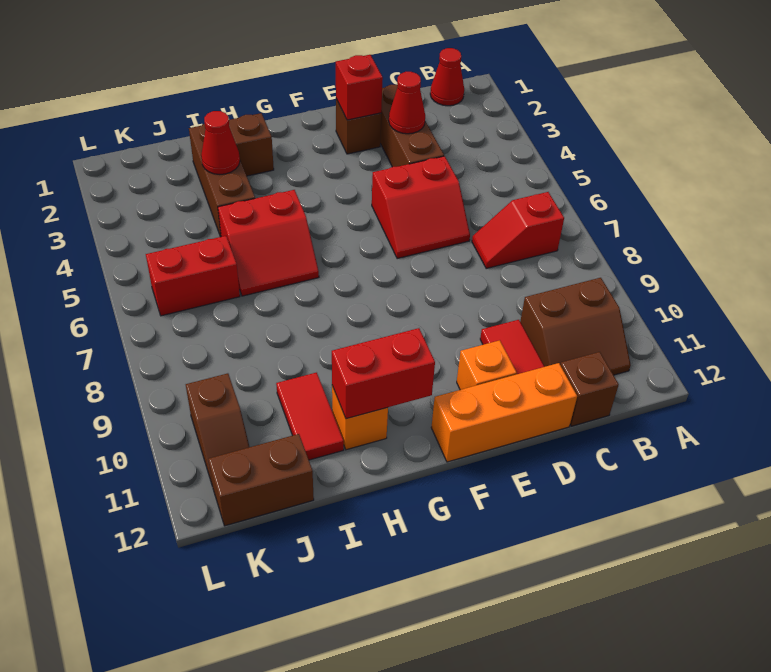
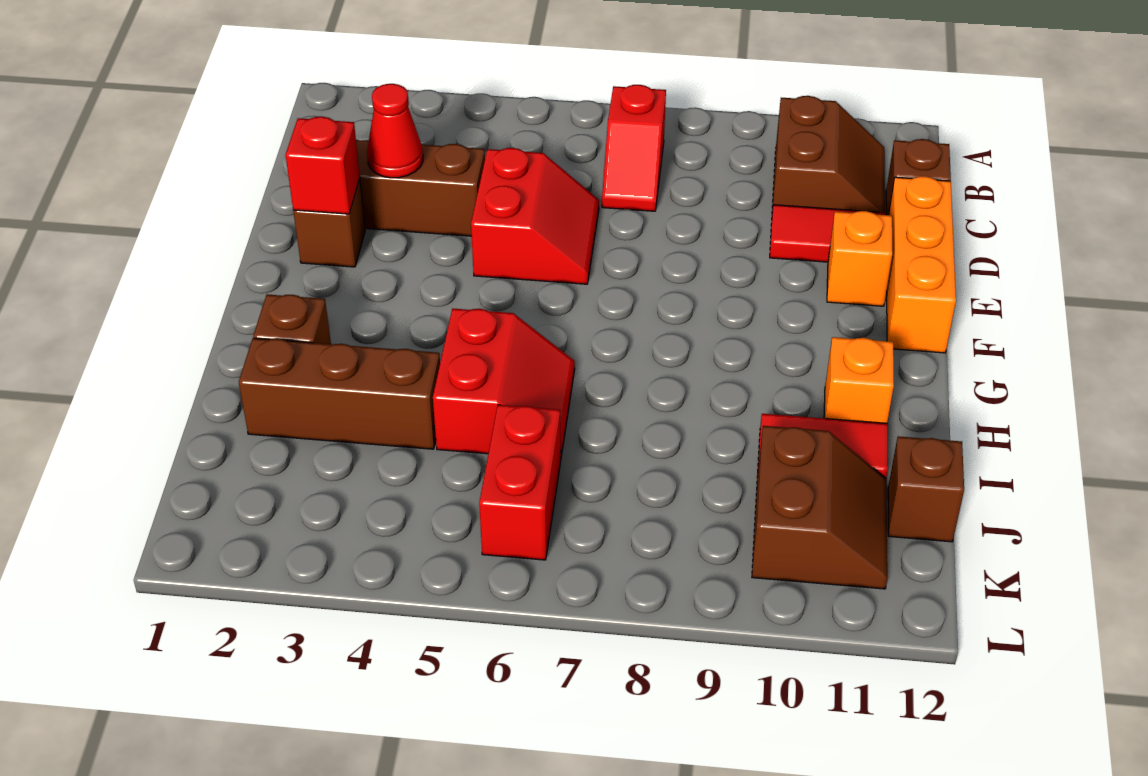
red 1x1 cone [430,48,464,106] -> none
red 1x2 brick [332,328,435,419] -> none
red 1x1 cone [201,111,240,174] -> none
brown 1x2 brick [208,434,314,526] -> brown 1x1 brick [888,436,964,542]
brown 1x2 slope [186,373,249,486] -> brown 2x2 slope [752,426,887,589]

